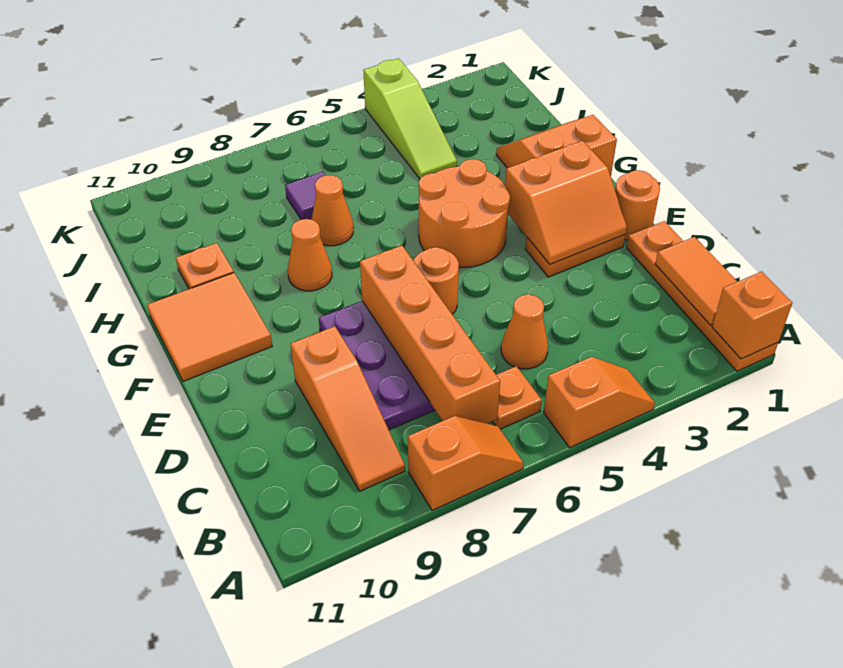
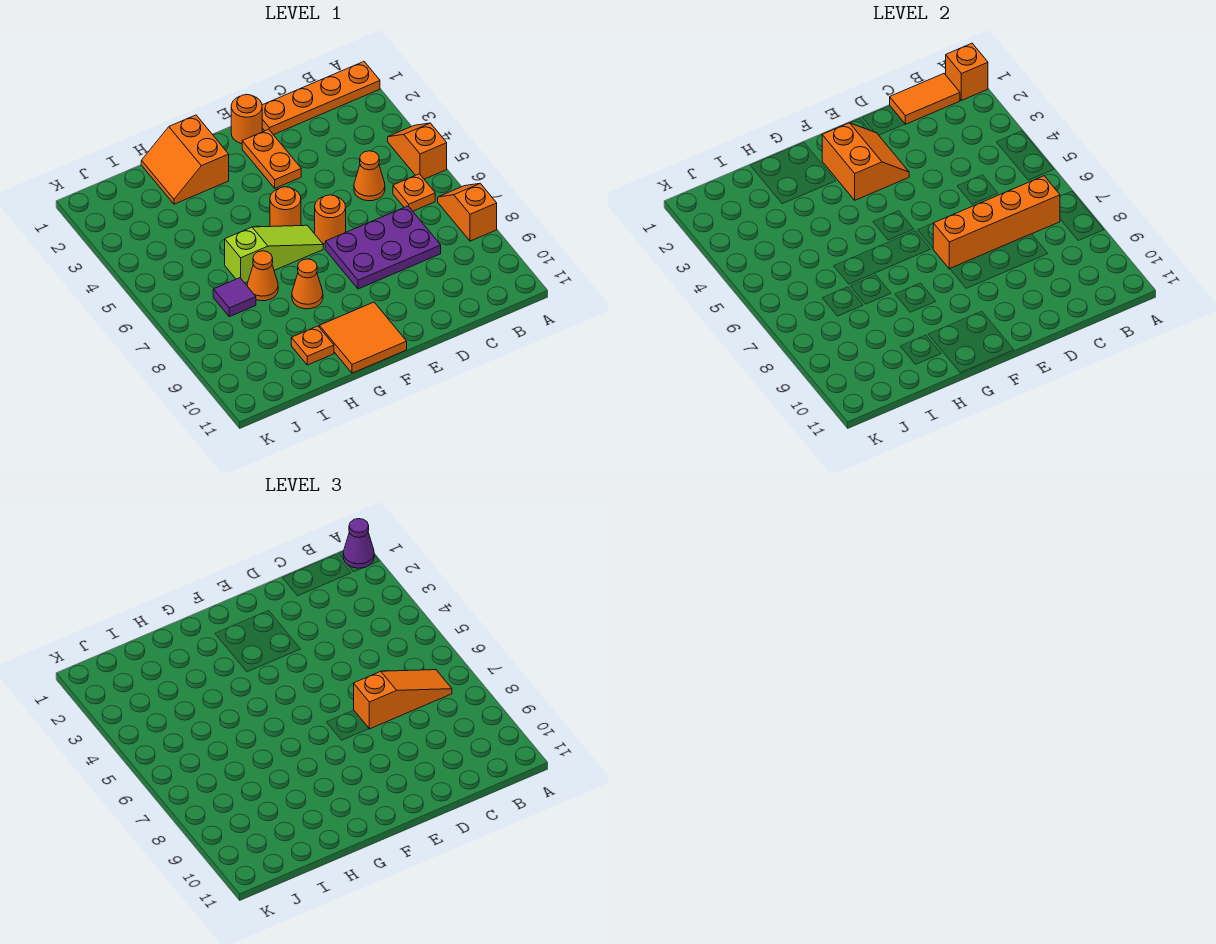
none -> purple 1x1 cone [343,519,374,568]
orange 1x3 slope [291,326,405,491] -> orange 1x3 slope moved to [354,670,452,729]
orange 2x2 round brick [419,159,510,267] -> orange 1x1 round brick [270,187,301,227]
lime 1x3 slope [363,58,457,179] -> lime 1x3 slope moved to [225,225,323,283]

